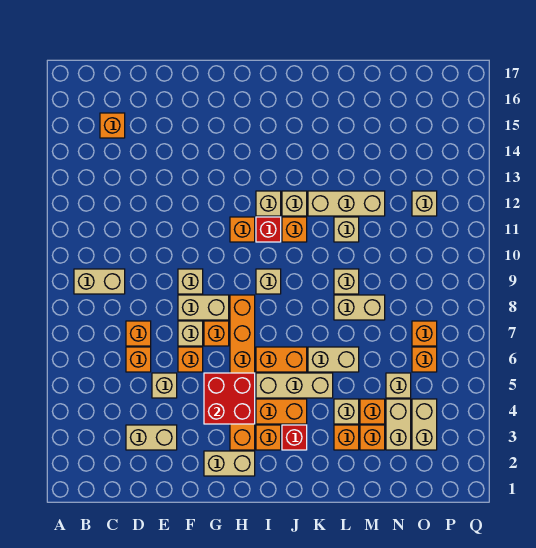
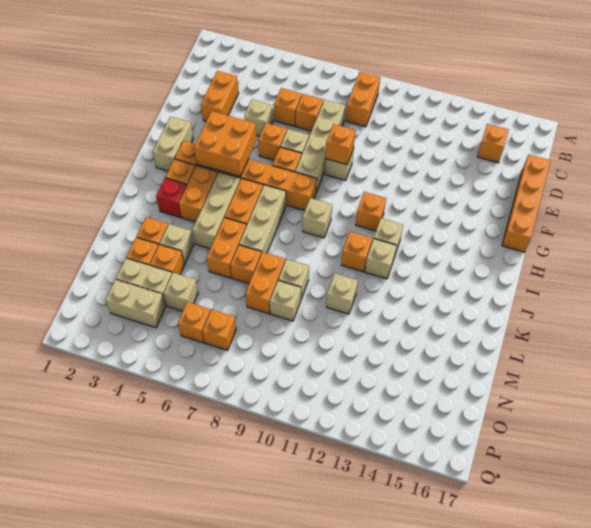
tan 1x2 brick [74,269,125,294] -> orange 1x2 brick [345,72,380,127]
tan 1x2 brick [126,425,177,450] -> orange 1x2 brick [201,71,239,121]
none -> orange 1x4 brick [502,154,550,252]
tan 1x2 brick [178,295,229,320] -> tan 1x4 brick [295,100,345,192]
none -> orange 1x1 brick [326,124,355,165]
red 2x2 brick [204,373,255,424] -> orange 2x2 brick [194,111,257,177]
red 1x1 brick [256,217,281,242] -> none
tan 1x2 brick [308,347,359,372] -> orange 1x2 brick [207,217,246,278]
tan 1x3 brick [308,191,385,216] -> tan 1x3 brick moved to [239,185,286,253]
none -> orange 1x1 brick [230,245,261,284]
tan 1x2 brick [334,295,385,320] -> orange 1x2 brick [245,252,285,314]
tan 1x1 brick [412,191,437,216] -> tan 1x1 brick moved to [270,280,301,321]

